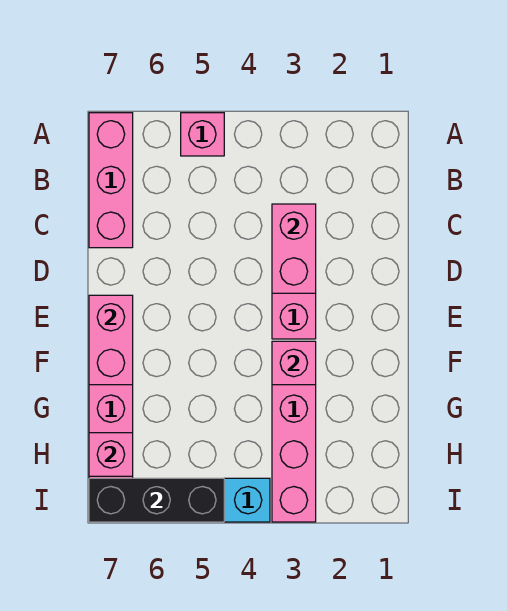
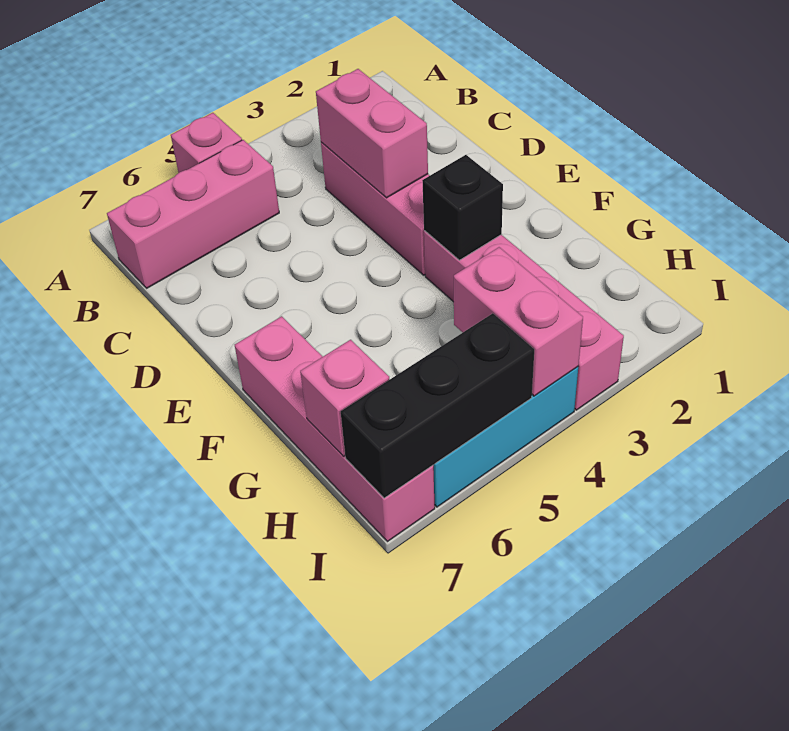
pink 1x3 brick [89,113,133,248] -> pink 1x3 brick turned to [107,140,279,288]
pink 1x2 brick [89,295,133,385] -> pink 1x2 brick moved to [454,247,583,396]
pink 1x1 brick [272,341,316,385] -> black 1x1 brick [422,155,503,260]

